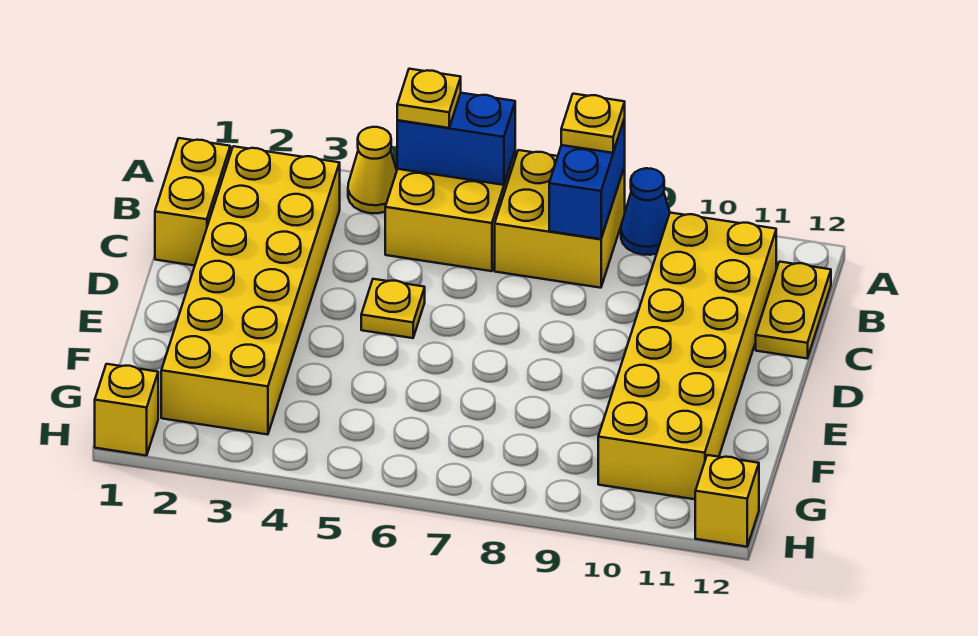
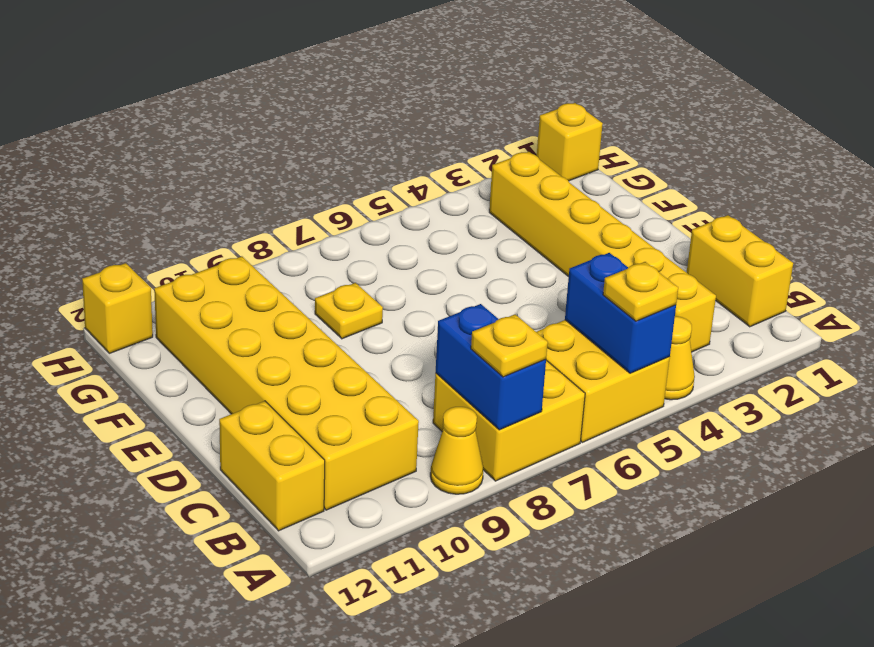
blue 1x2 brick [397,93,515,185] -> blue 1x2 brick turned to [565,253,676,373]
blue 1x1 cone [621,168,670,255] -> yellow 1x1 cone [430,407,483,494]
yellow 2x6 brick [161,146,340,435] -> yellow 1x6 brick [489,152,716,352]
yellow 1x2 plate [756,262,831,358] -> yellow 1x2 brick [219,401,325,531]
yellow 1x1 plate [361,279,425,338] -> yellow 1x1 plate moved to [315,283,383,339]

